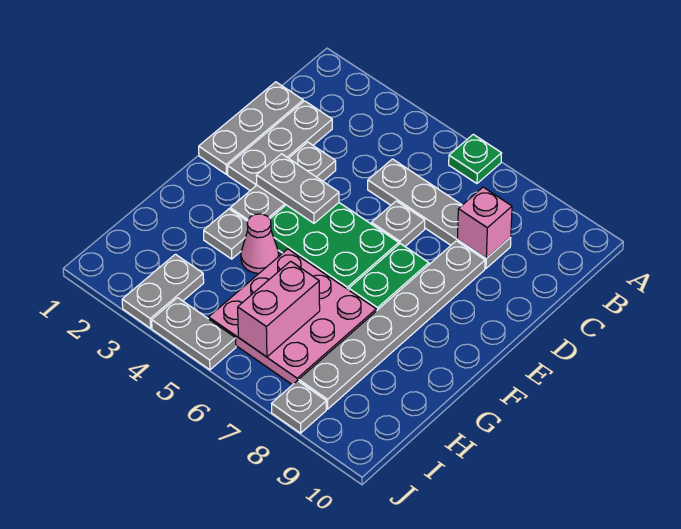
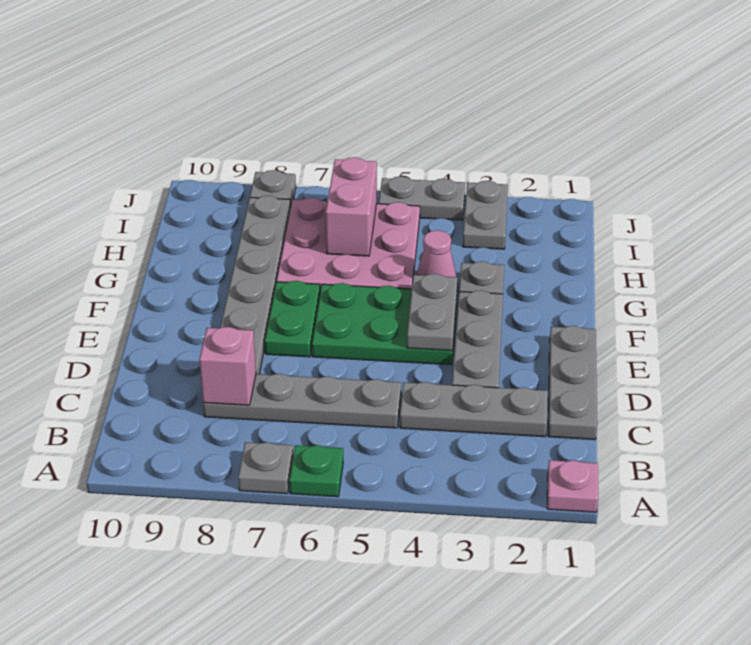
none -> pink 1x1 plate [547,460,598,512]
grey 1x3 plate [228,101,332,190] -> grey 1x3 plate turned to [400,382,548,437]
grey 1x1 plate [372,201,425,246] -> grey 1x1 plate moved to [238,442,293,494]
grey 1x2 plate [256,154,339,223] -> grey 1x2 plate turned to [407,274,457,351]

